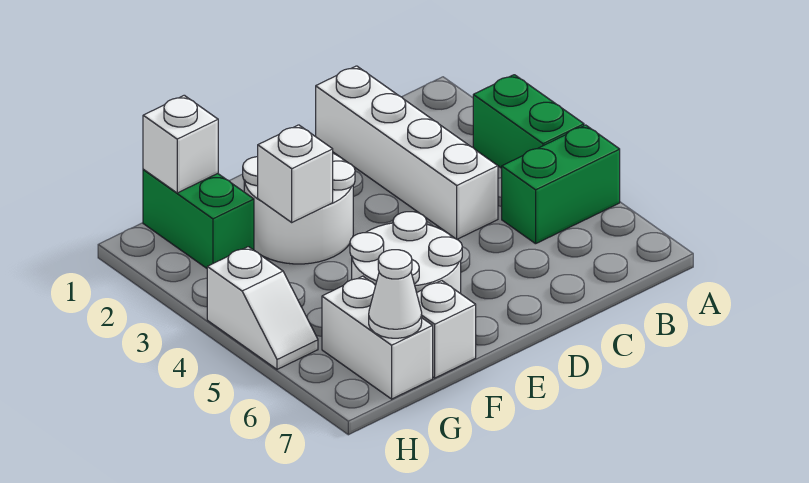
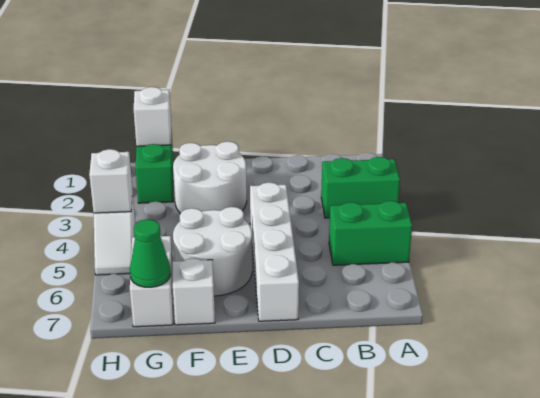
green 1x2 brick [473,75,584,168] -> green 1x2 brick turned to [321,157,400,218]
white 1x4 brick [316,66,498,239] -> white 1x4 brick moved to [250,182,299,321]
white 1x1 brick [258,125,333,222] -> white 1x1 brick moved to [89,149,132,213]
white 1x1 cone [369,250,422,338] -> green 1x1 cone [130,219,171,287]

